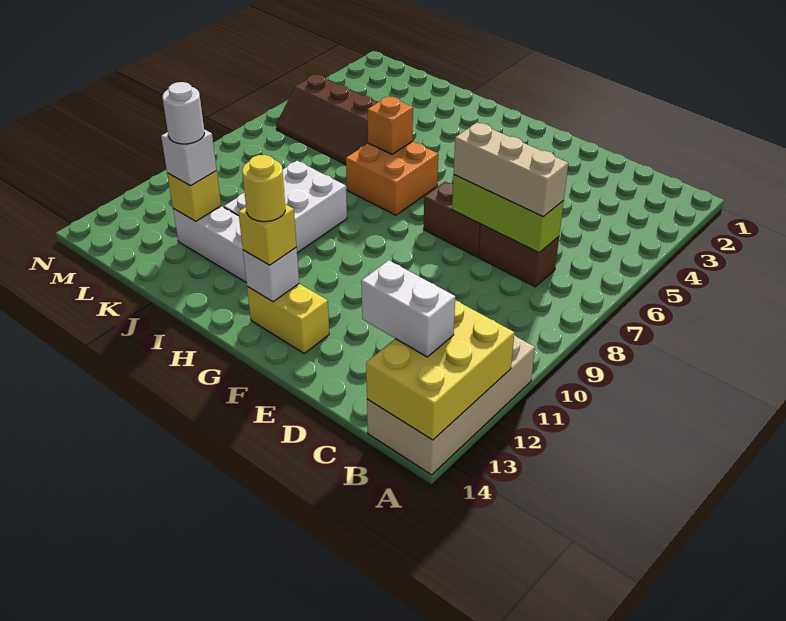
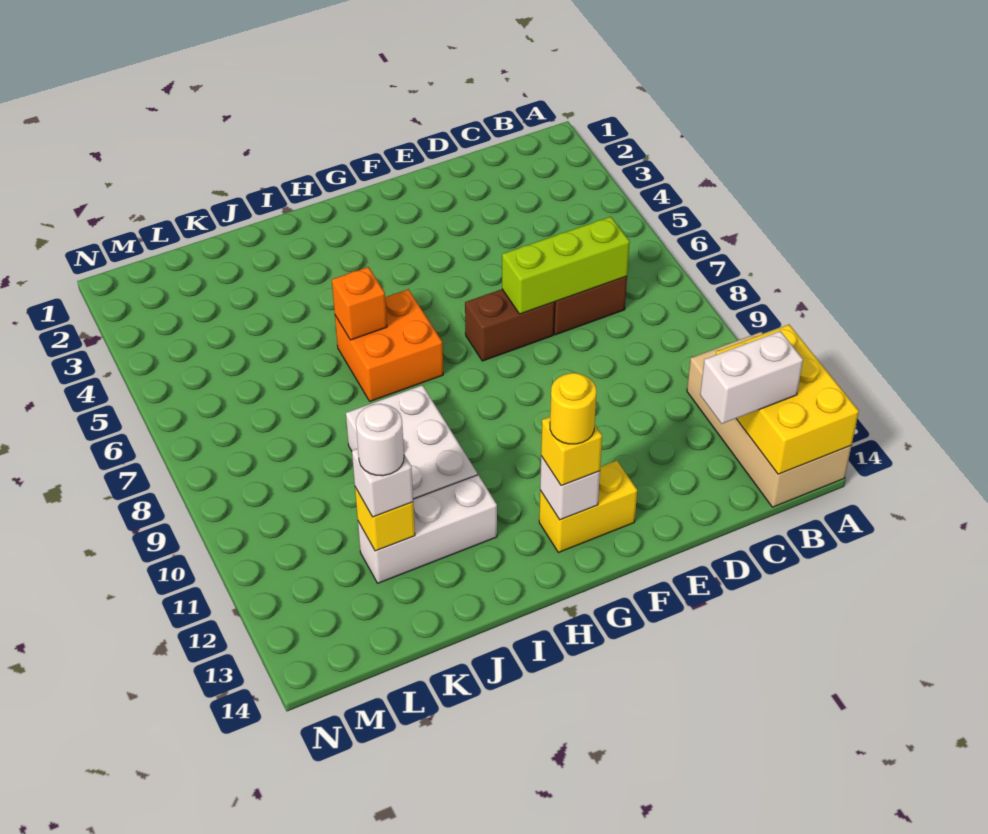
tan 1x3 brick [454,123,568,217] -> none
brown 2x4 slope [276,75,378,164] -> none

